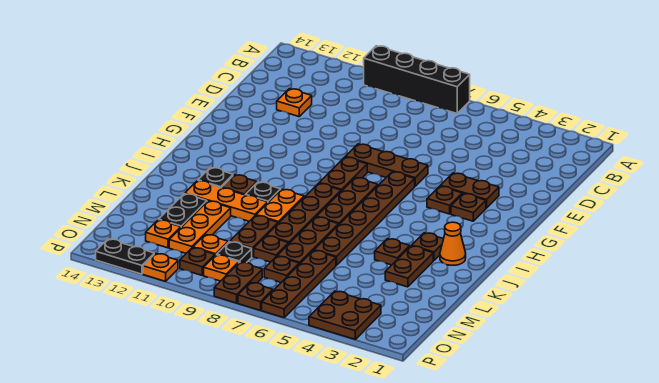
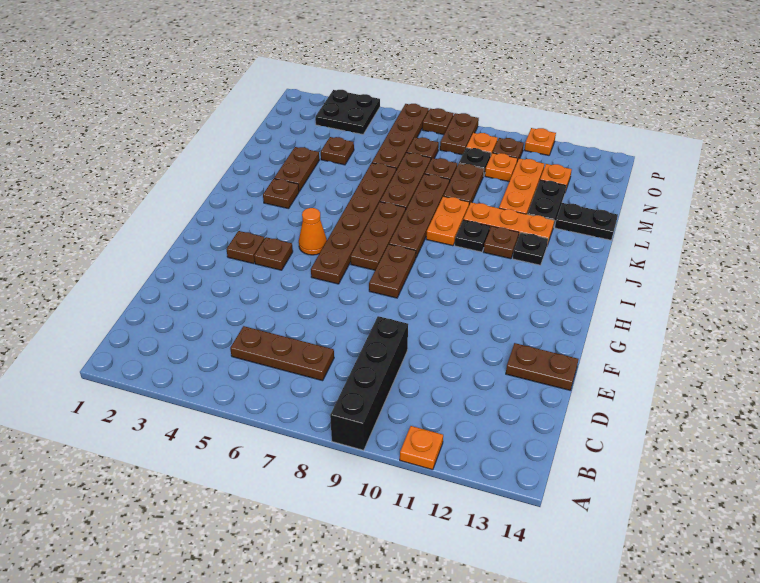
black 1x4 brick [364,46,470,113] -> black 1x4 brick turned to [330,316,408,450]
orange 1x1 plate [277,89,312,117] -> orange 1x1 plate moved to [400,426,443,470]
brown 1x2 plate [441,173,499,208] -> brown 1x2 plate moved to [506,343,578,390]
brown 1x3 plate [346,144,428,186] -> brown 1x3 plate moved to [230,326,334,381]
orange 1x1 cone [440,222,466,265] -> orange 1x1 cone moved to [299,208,327,255]
brown 1x1 plate [375,239,410,265] -> brown 1x1 plate moved to [321,137,354,165]
brown 2x2 plate [309,291,381,339] -> black 2x2 plate [315,90,380,134]
black 1x2 plate [96,239,154,274] -> black 1x2 plate moved to [555,203,618,240]

